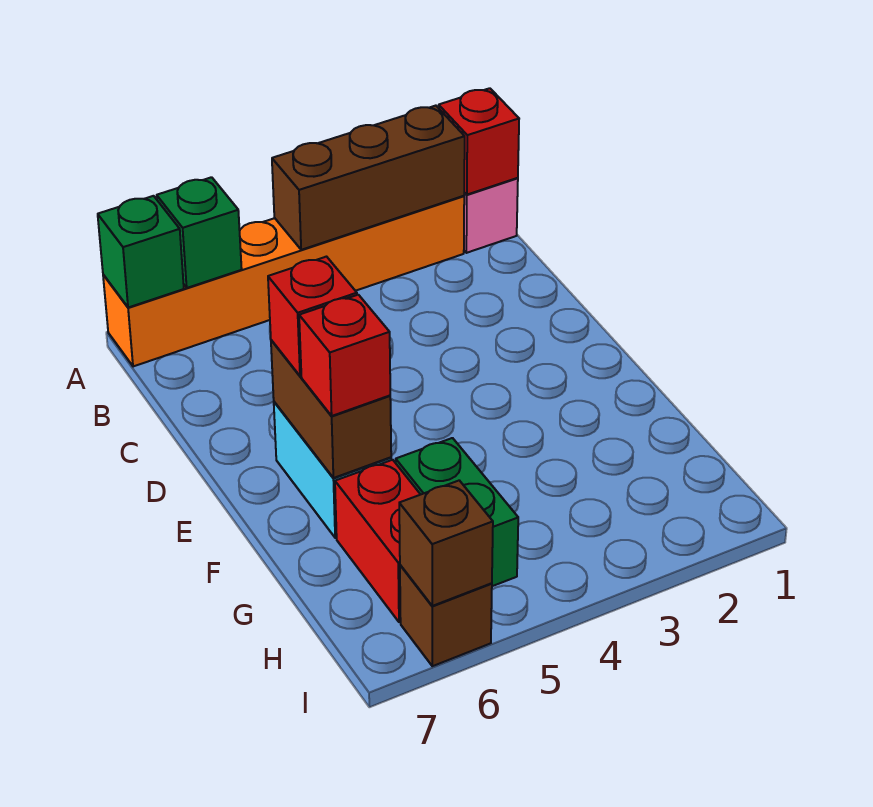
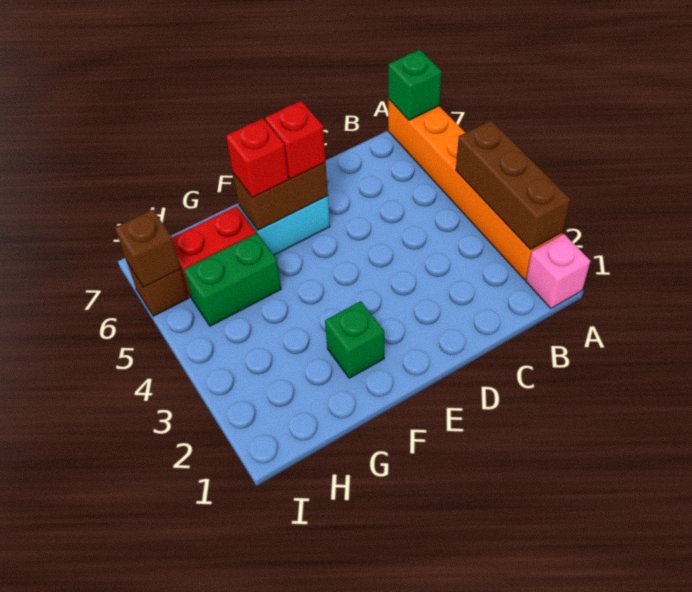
red 1x1 brick [439,88,519,195] -> none
green 1x1 brick [157,177,242,288] -> green 1x1 brick moved to [325,301,384,378]

